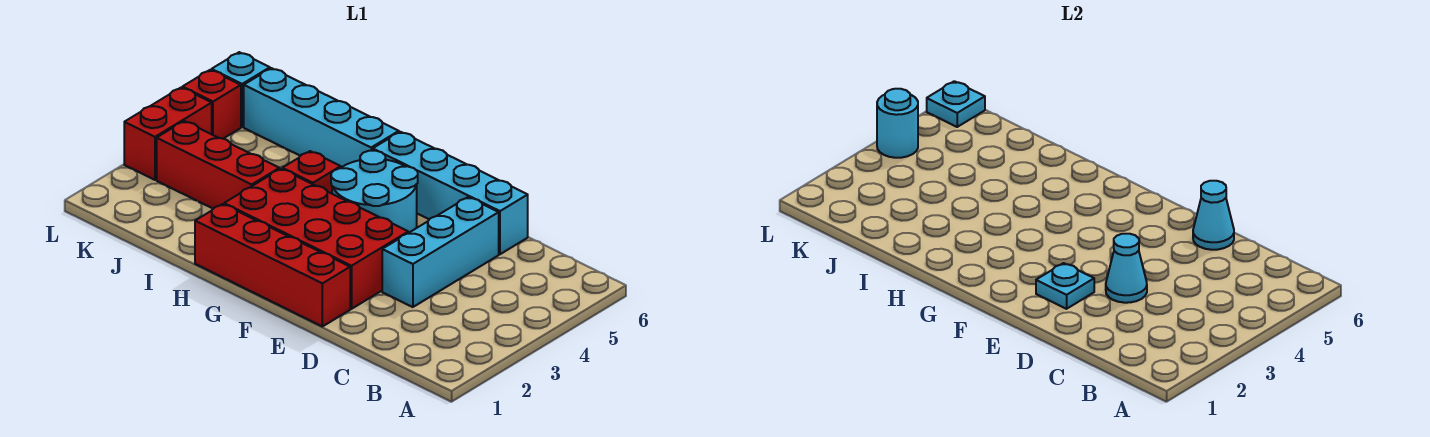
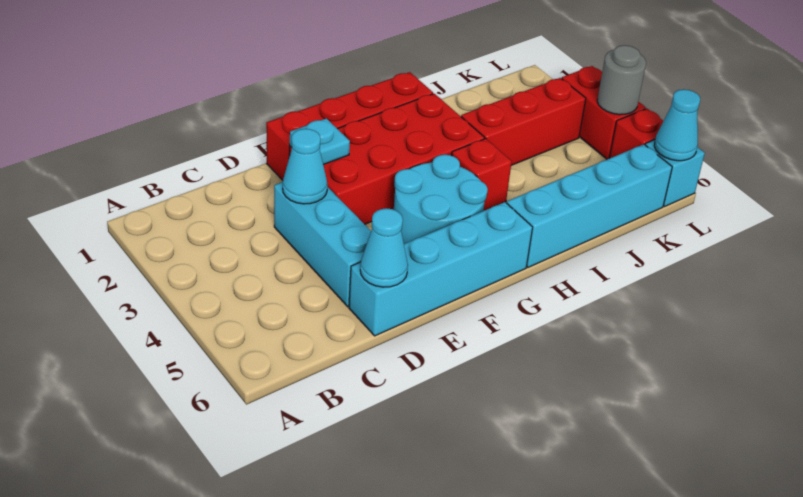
cyan 1x1 round brick [877,89,918,158] -> grey 1x1 round brick [597,45,646,115]
cyan 1x1 plate [927,81,985,127] -> cyan 1x1 cone [654,89,700,161]

